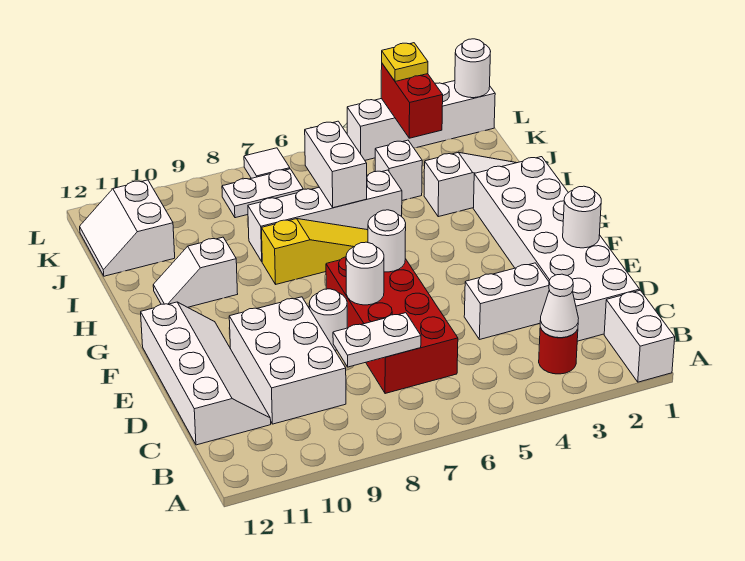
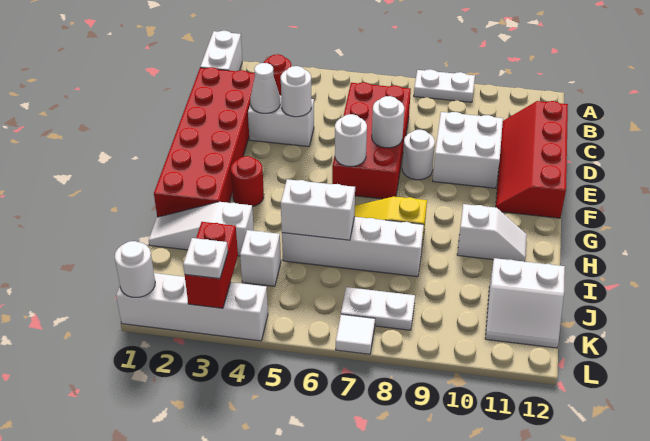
white 1x1 cone [540,274,579,338] -> white 1x1 cone moved to [250,63,280,113]
white 2x6 brick [473,157,640,341] -> red 2x6 brick [154,67,255,217]
white 1x2 plate [333,313,421,367] -> white 1x2 plate moved to [414,69,475,102]
white 2x3 brick [229,297,346,424] -> white 2x2 brick [433,112,503,188]
white 2x4 slope [141,302,271,445] -> red 2x4 slope [496,101,568,218]
white 1x1 round brick [563,186,601,248] -> white 1x1 round brick moved to [281,66,311,117]
none -> red 1x1 round brick [231,156,264,207]
white 1x2 brick [305,121,367,208] -> white 1x2 brick turned to [281,179,355,240]
white 2x2 slope [80,180,175,276] -> white 2x2 slope turned to [485,258,565,348]
yellow 1x1 plate [382,43,428,81] -> white 1x1 plate [183,238,228,279]

